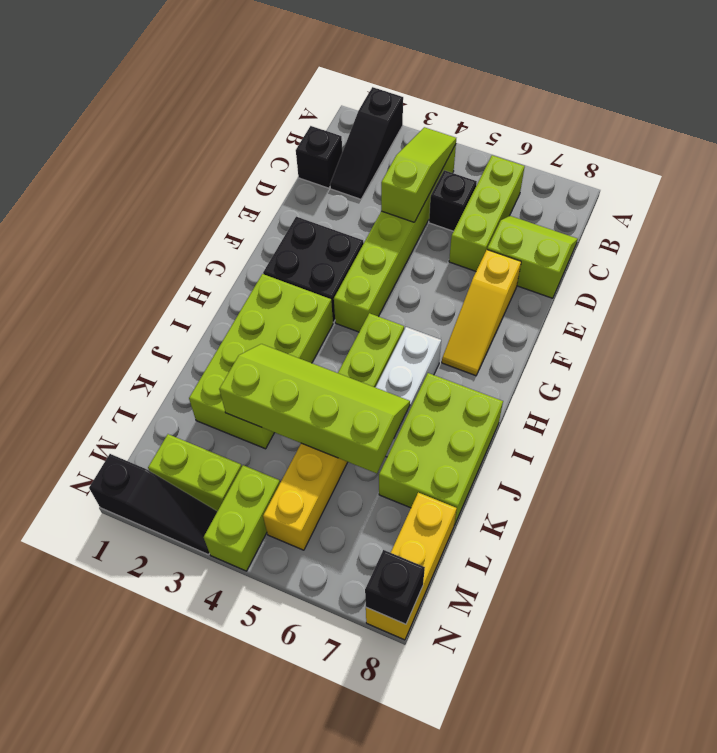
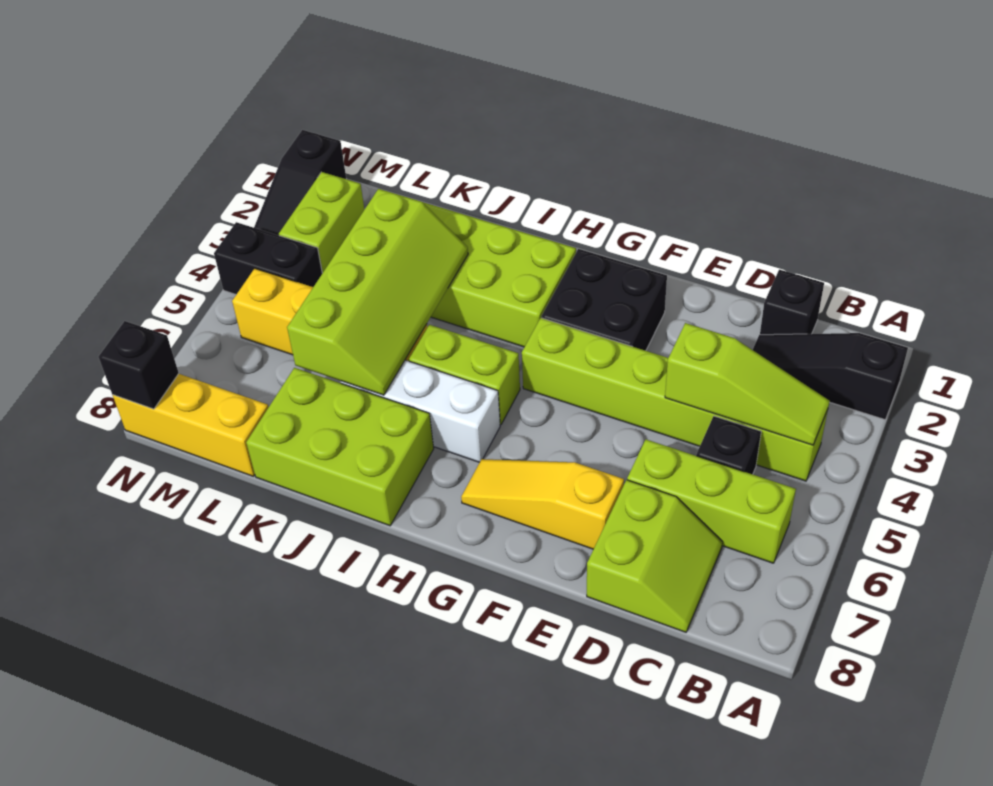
lime 1x2 brick [204,465,280,571] -> black 1x2 brick [214,222,322,294]

